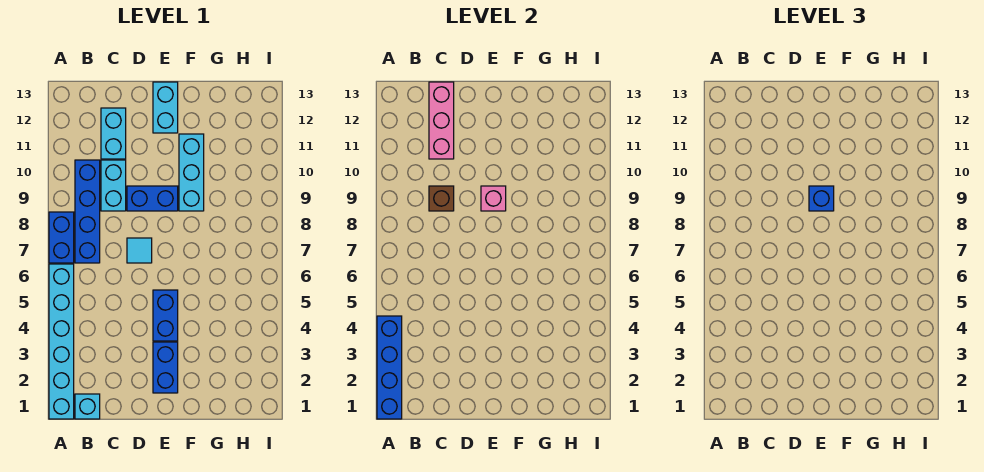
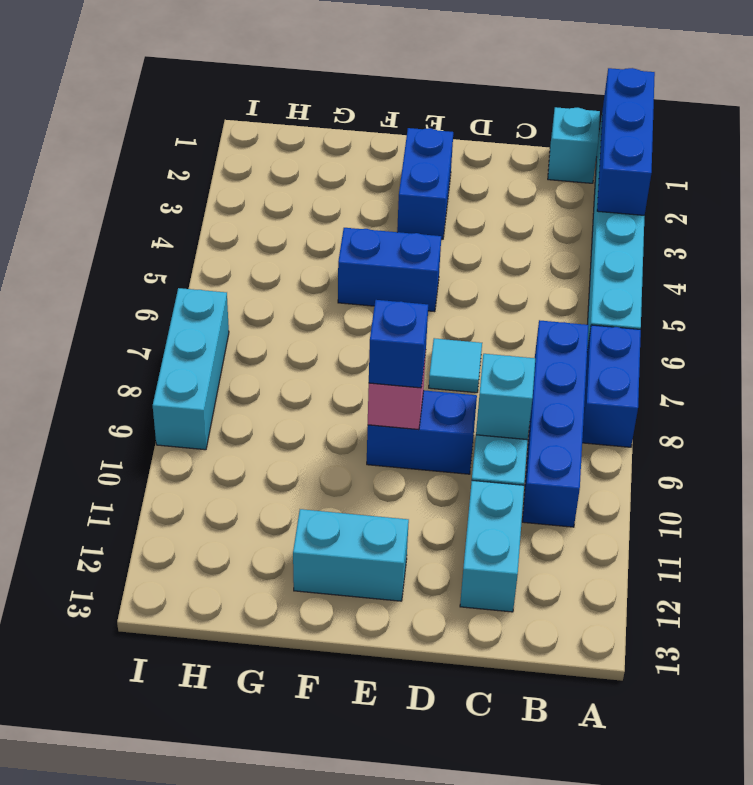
blue 1x4 brick [377,316,402,419] -> blue 1x3 brick [597,68,655,215]
brown 1x1 brick [429,186,454,211] -> cyan 1x1 brick [476,354,535,440]
pink 1x3 brick [429,82,454,159] -> none
blue 1x2 brick [153,290,178,341] -> blue 1x2 brick turned to [338,228,441,312]
cyan 1x2 brick [153,82,178,133] -> cyan 1x2 brick turned to [293,509,409,601]
cyan 1x3 brick [179,134,204,211] -> cyan 1x3 brick moved to [153,288,229,450]

